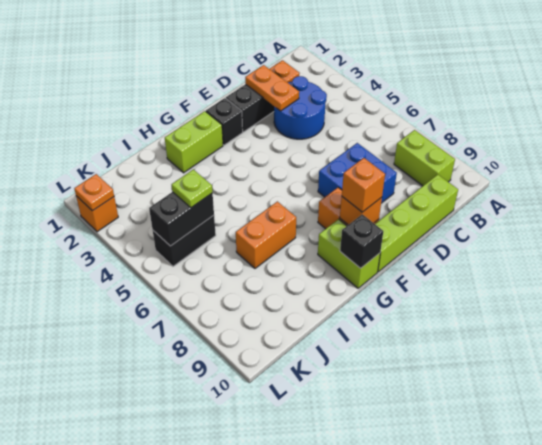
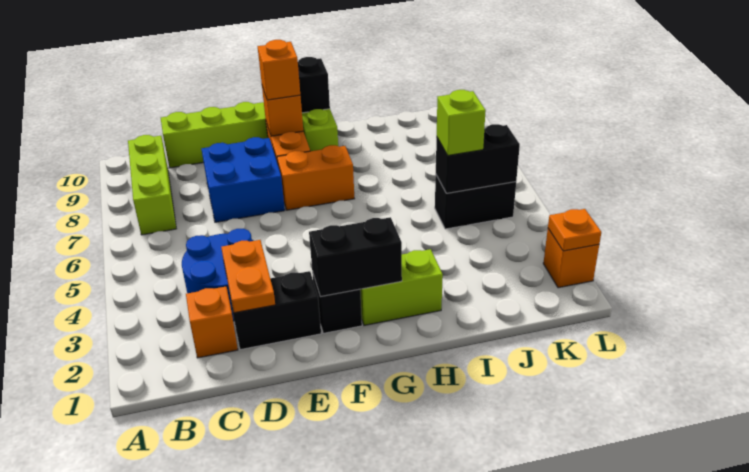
lime 1x2 brick [394,130,455,186] -> lime 1x3 brick [128,135,176,235]
none -> black 1x2 brick [309,217,402,297]
orange 1x2 brick [236,201,296,268] -> orange 1x2 brick moved to [277,145,354,210]
lime 1x1 plate [172,169,213,208] -> lime 1x1 brick [437,90,486,155]

